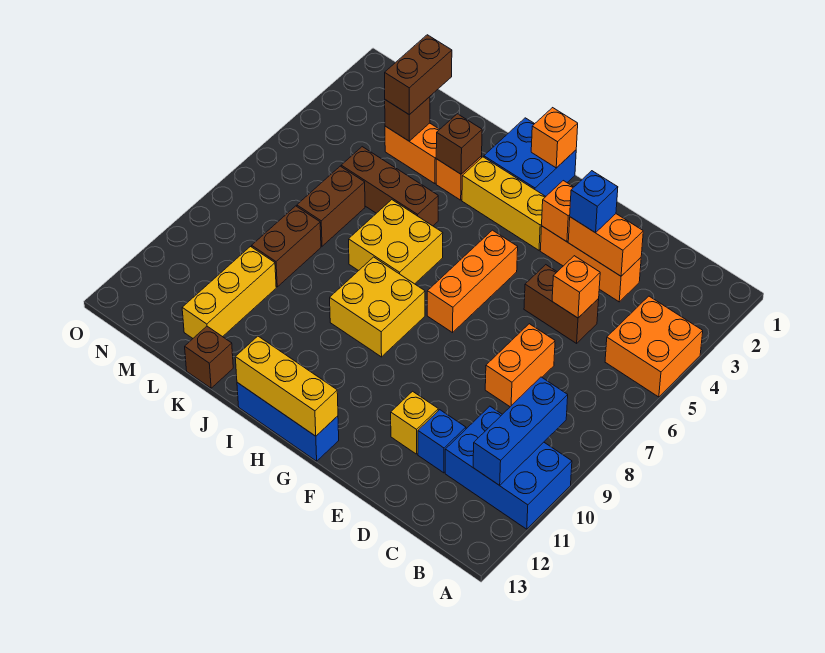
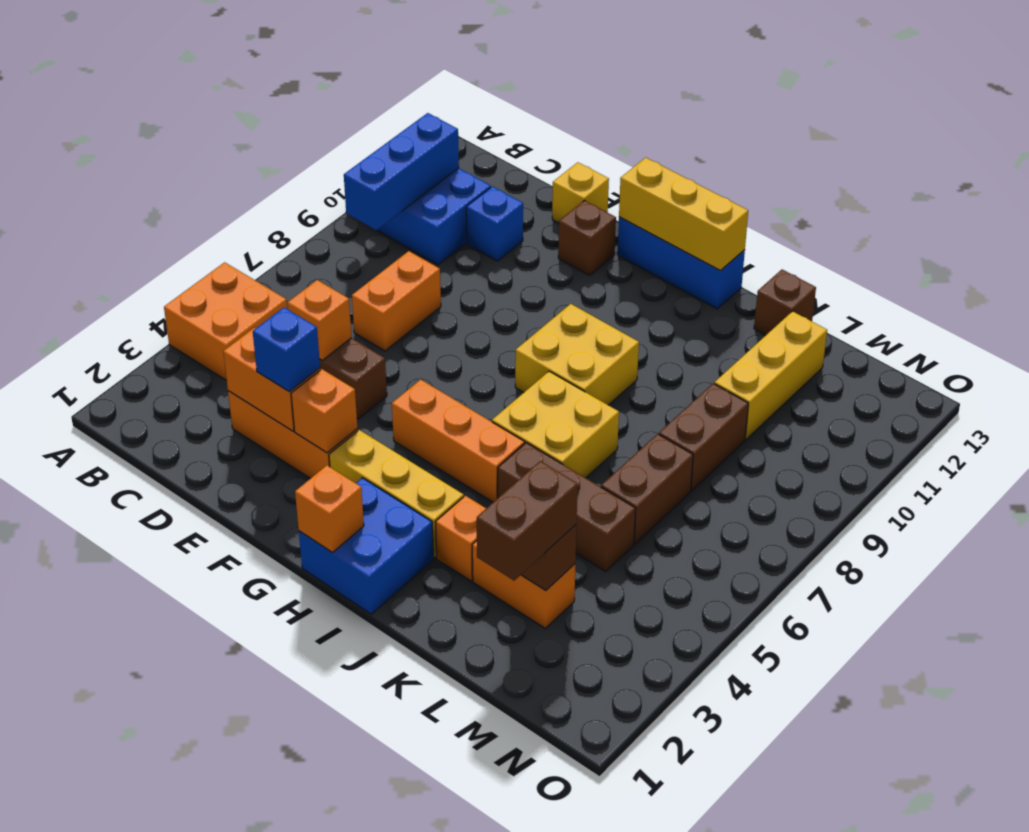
yellow 1x1 brick [391,391,438,454] -> yellow 1x1 brick moved to [552,162,609,223]
orange 1x3 brick [427,230,518,333] -> orange 1x3 brick turned to [392,379,525,502]
brown 1x1 brick [436,114,482,174] -> brown 1x1 brick moved to [558,200,616,275]

